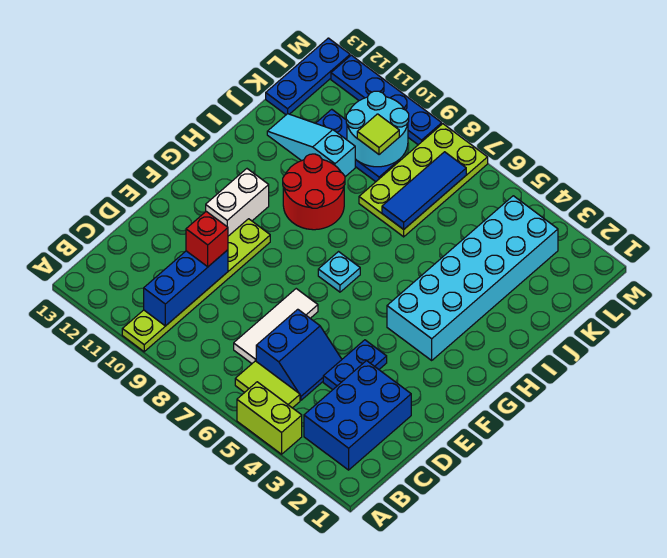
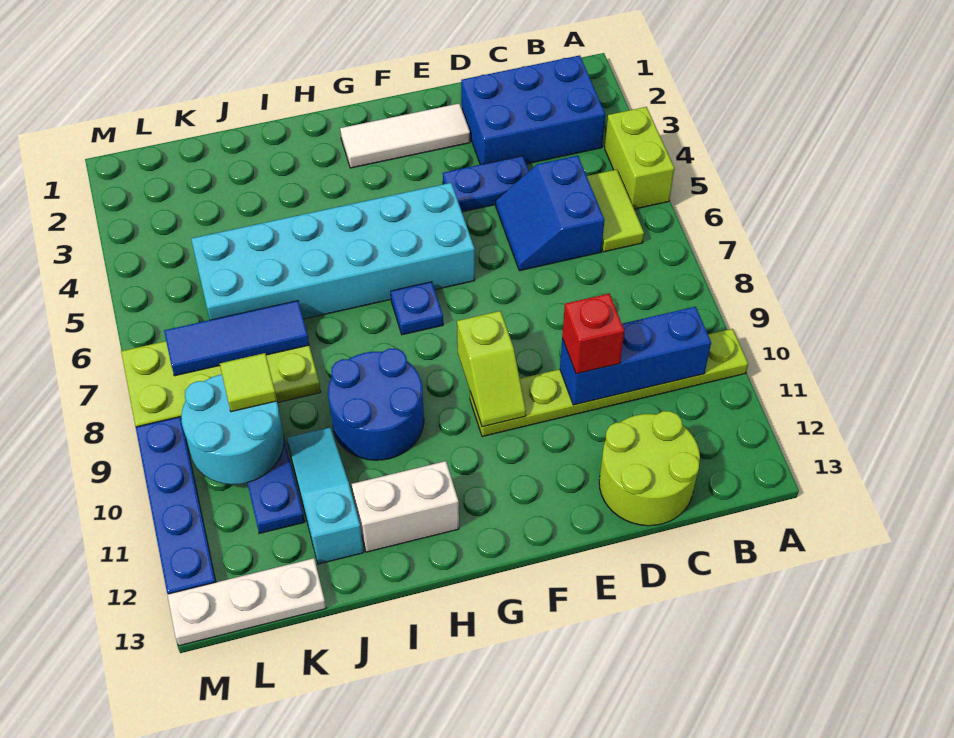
blue 2x2 slope [256,309,342,400] -> blue 2x2 slope turned to [496,156,604,271]
white 1x3 tile [234,289,318,363] -> white 1x3 tile moved to [340,104,470,168]
none -> lime 2x2 round brick [599,411,700,526]
none -> lime 1x2 slope [457,311,526,427]
white 1x2 brick [206,169,269,236] -> white 1x2 brick moved to [352,461,459,552]
cyan 2x6 brick [387,196,558,360] -> cyan 2x6 brick moved to [191,183,475,320]
cyan 1x1 plate [318,252,360,292] -> blue 1x1 plate [391,282,443,335]
red 2x2 round brick [283,154,345,230] -> blue 2x2 round brick [328,349,424,460]
cyan 1x3 slope [267,114,355,177] -> cyan 1x3 slope turned to [287,427,364,564]
blue 1x3 plate [266,38,350,115] -> white 1x3 plate [167,558,326,646]

